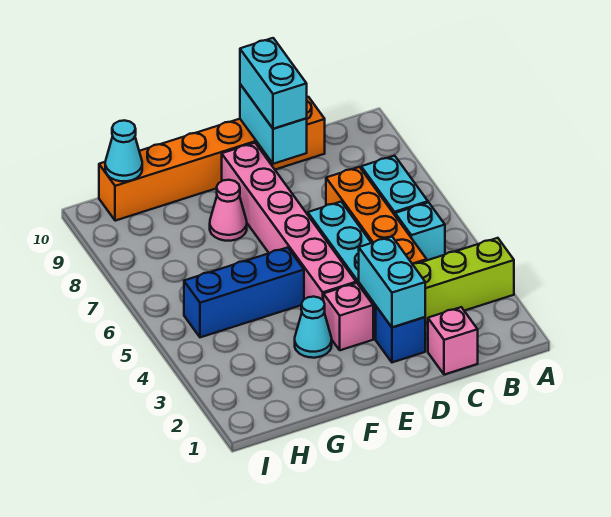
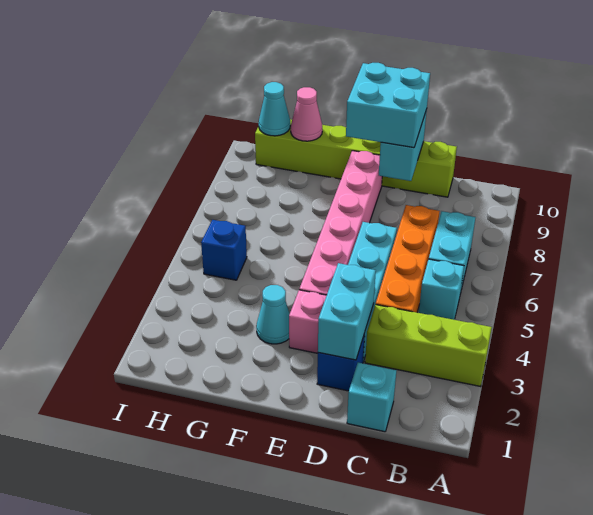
pink 1x1 brick [428,307,478,375] -> cyan 1x1 brick [347,362,397,432]
orange 1x6 brick [99,97,325,221] -> lime 1x6 brick [255,120,457,197]
cyan 1x2 brick [240,38,307,129] -> cyan 2x2 brick [346,63,430,148]
blue 1x3 brick [184,247,304,337] -> blue 1x1 brick [201,220,247,280]
pink 1x1 cone [210,180,247,241] -> pink 1x1 cone moved to [291,87,322,141]

